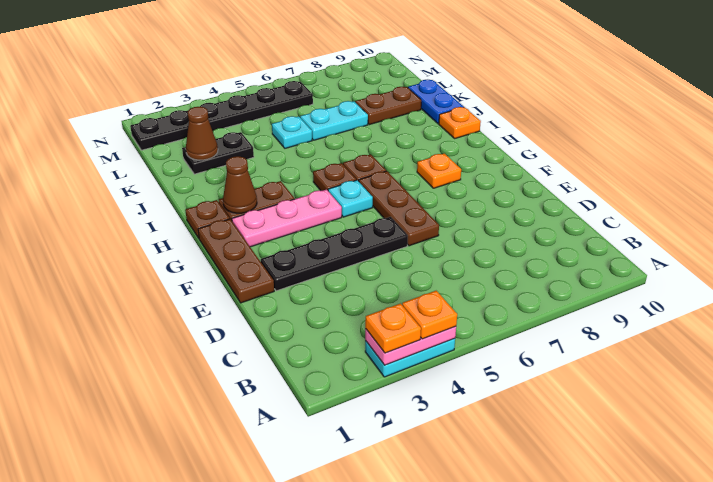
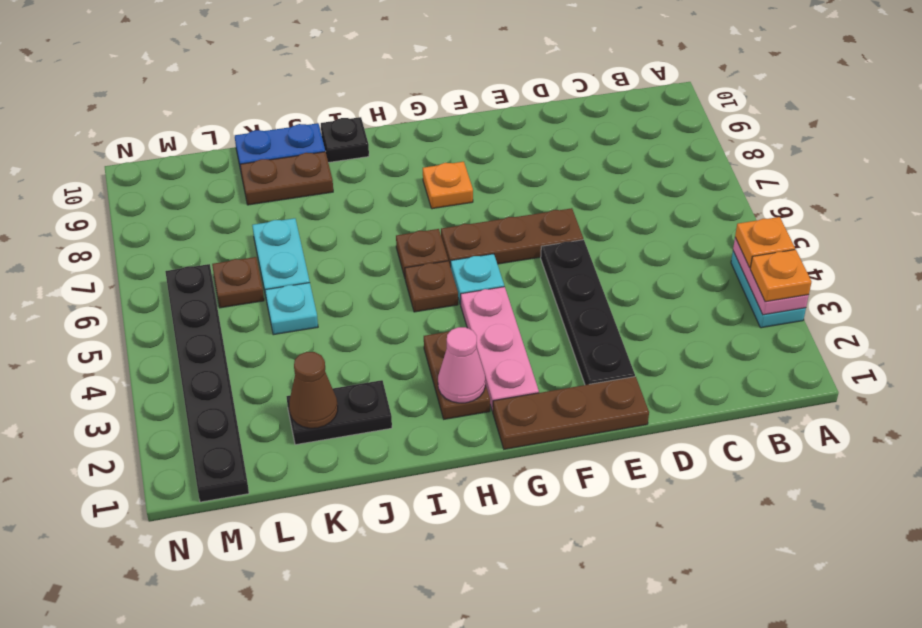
brown 1x1 plate [185,200,230,238] -> brown 1x1 plate moved to [212,257,264,308]
brown 1x1 cone [223,156,257,213] -> pink 1x1 cone [438,327,485,403]
orange 1x1 plate [439,107,481,138] -> black 1x1 plate [321,117,369,163]
black 1x2 plate [182,132,254,174] -> black 1x2 plate turned to [286,380,392,445]
brown 1x2 plate [355,87,421,125] -> brown 1x2 plate turned to [240,152,333,205]

